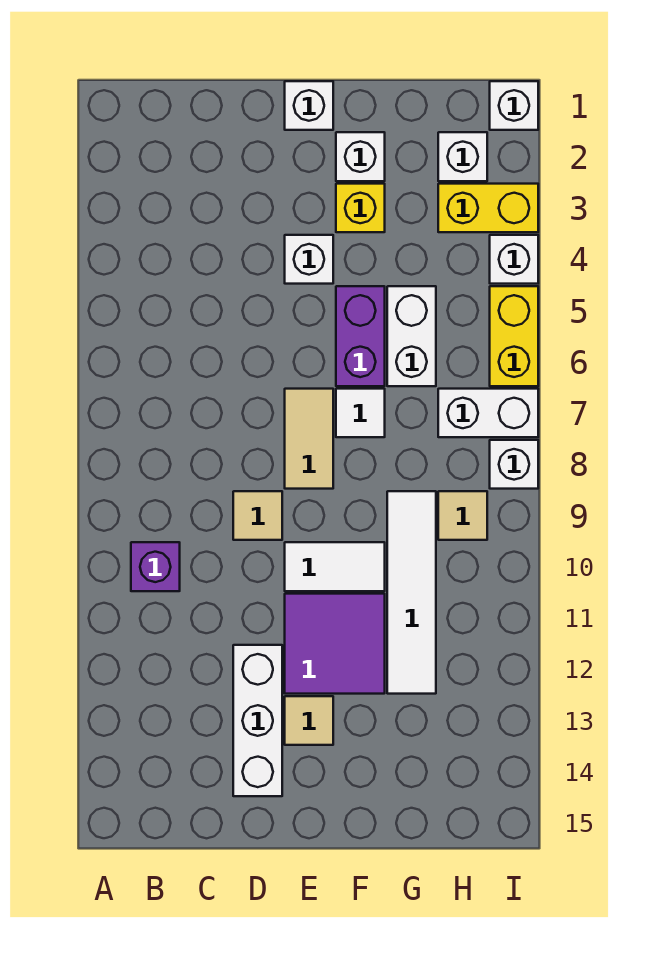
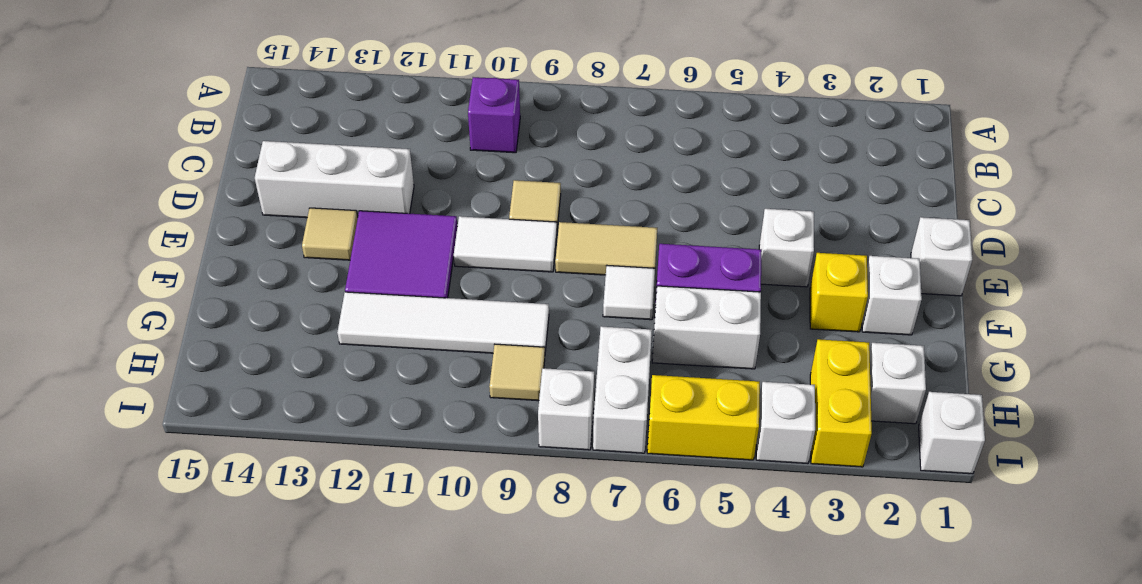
white 1x2 tile [285,542,385,591] -> white 1x2 tile turned to [454,216,557,272]

